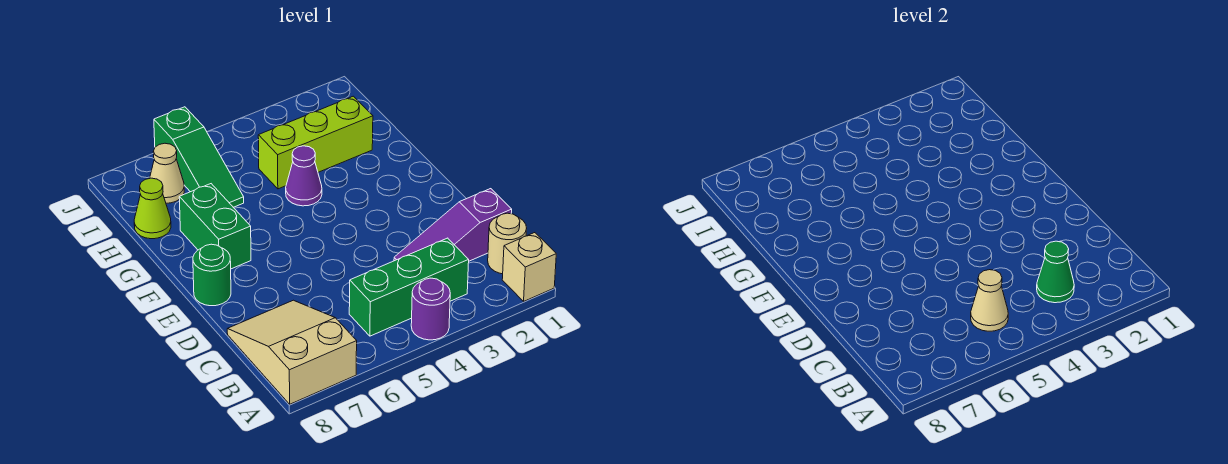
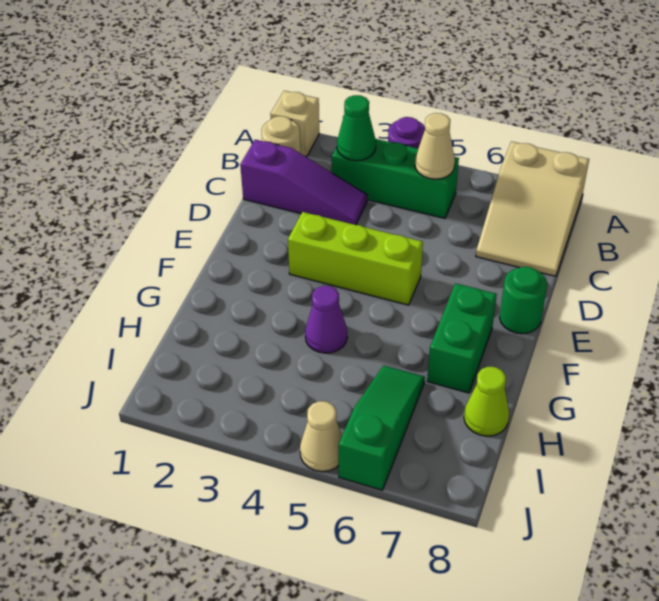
lime 1x3 brick [258,96,373,189] -> lime 1x3 brick moved to [288,212,423,305]
tan 1x1 cone [150,143,184,203] -> tan 1x1 cone moved to [300,401,342,472]

